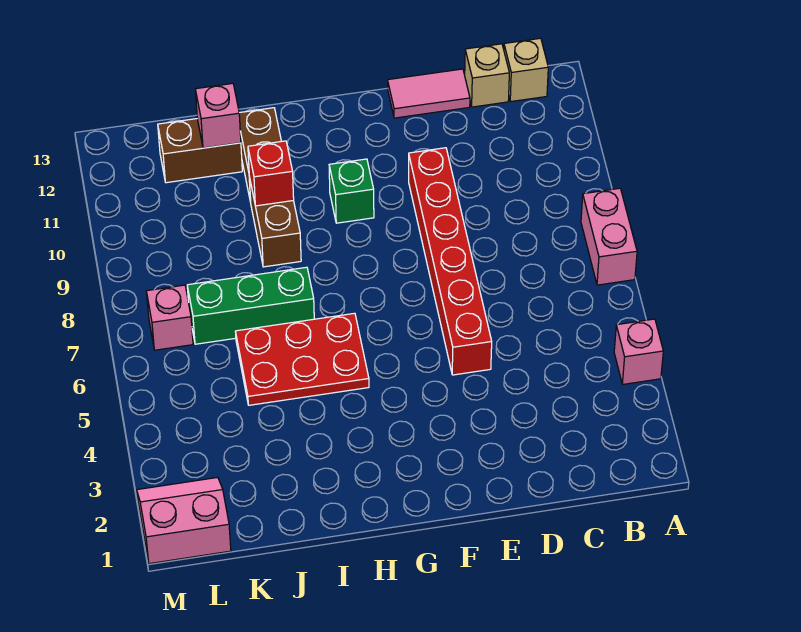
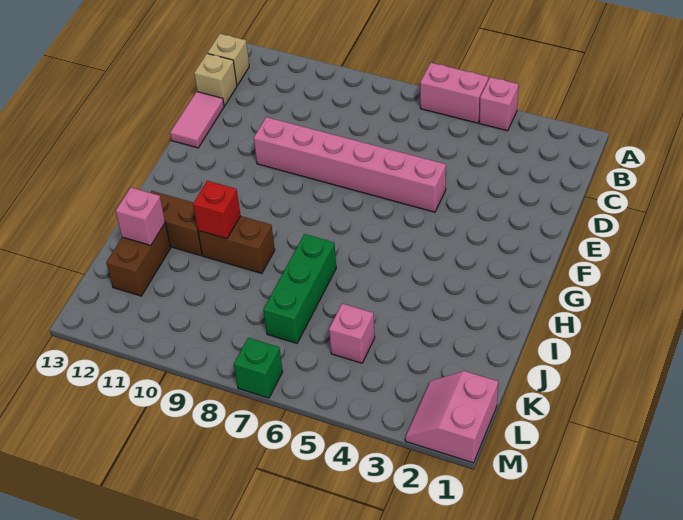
pink 1x2 brick [581,188,637,285] -> pink 1x2 brick moved to [420,63,488,123]
red 1x6 brick [409,148,492,375] -> pink 1x6 brick [254,117,446,212]
green 1x1 brick [329,159,374,223] -> green 1x1 brick moved to [234,338,283,398]
red 2x3 plate [235,313,369,405] -> none
pink 1x1 brick [146,285,193,350] -> pink 1x1 brick moved to [329,304,375,363]

